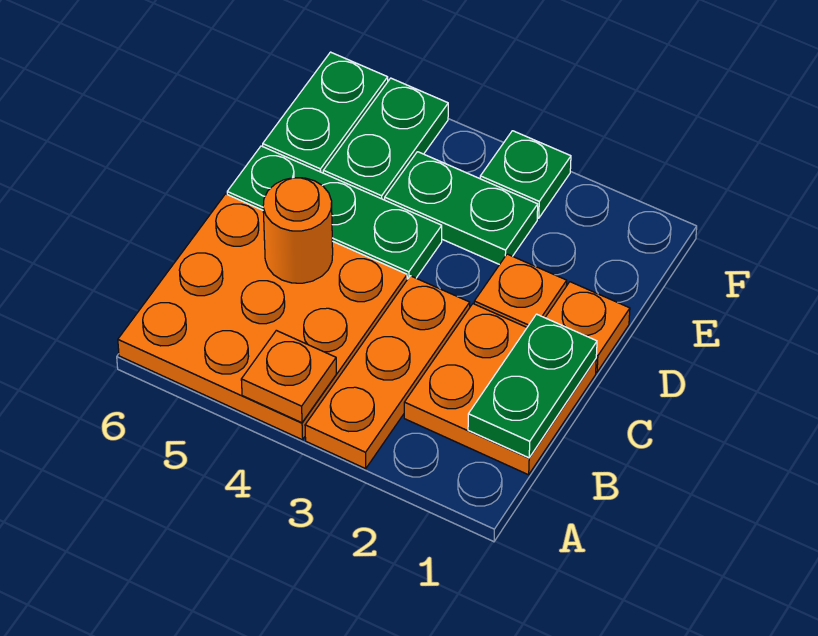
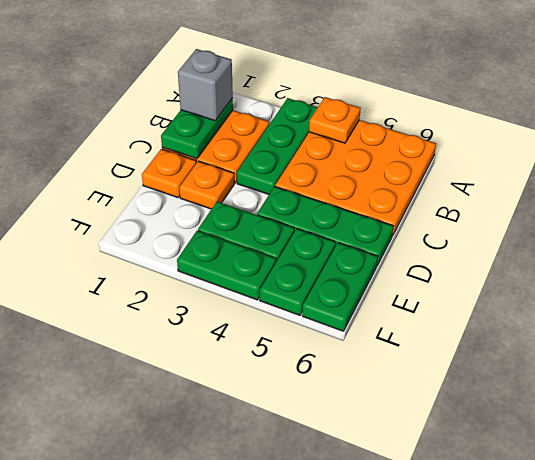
orange 1x3 plate [305,276,470,469] -> green 1x3 plate [237,98,318,194]
none -> grey 1x1 brick [178,49,233,121]
orange 1x1 round brick [263,178,333,283] -> none
green 1x1 plate [480,131,571,218] -> green 1x2 plate [177,231,276,300]

